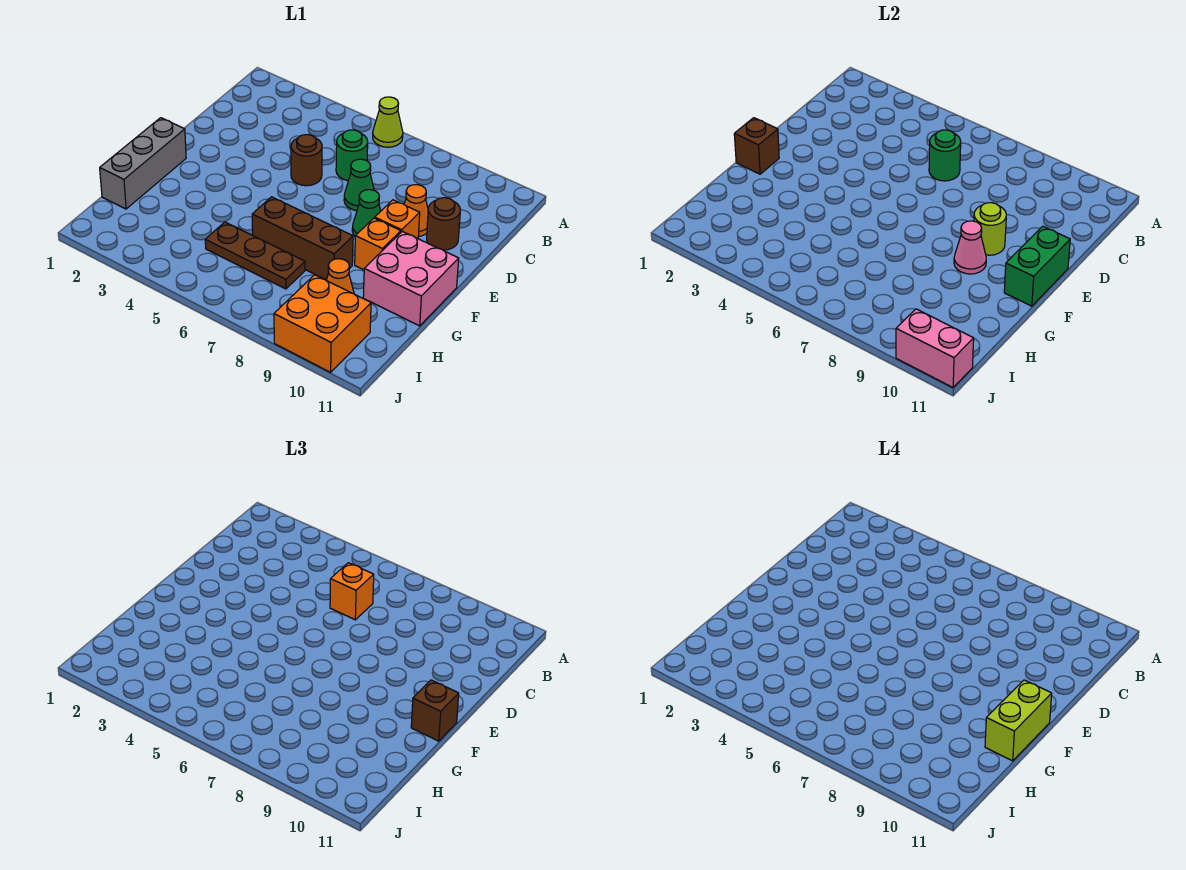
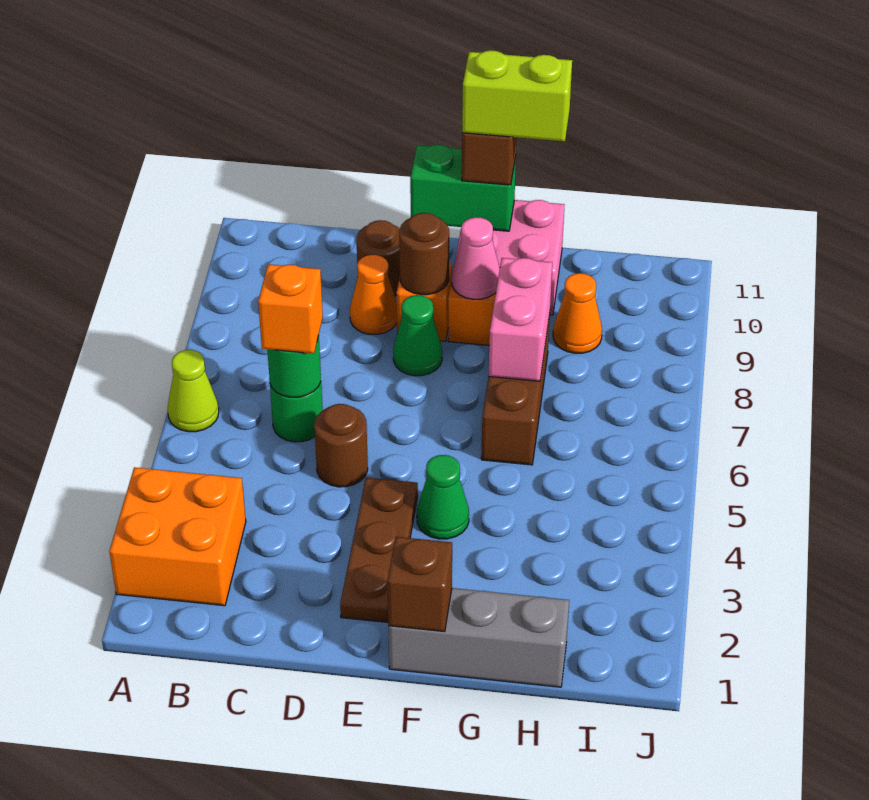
green 1x1 cone [344,159,374,211] -> green 1x1 cone moved to [417,455,469,539]
lime 1x1 round brick [974,203,1006,255] -> brown 1x1 round brick [399,213,449,295]
brown 1x3 plate [205,222,305,289] -> brown 1x3 plate moved to [340,478,418,622]
orange 2x2 brick [274,275,371,372] -> orange 2x2 brick moved to [109,467,246,606]
pink 1x2 brick [896,309,974,387] -> pink 1x2 brick moved to [489,258,552,381]

